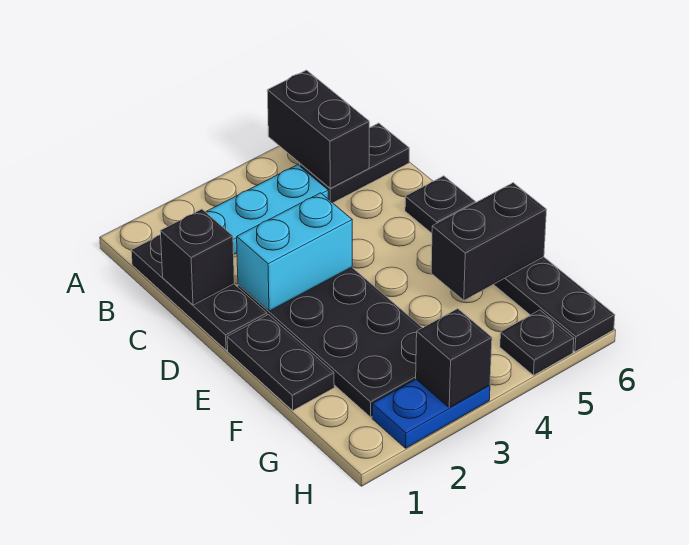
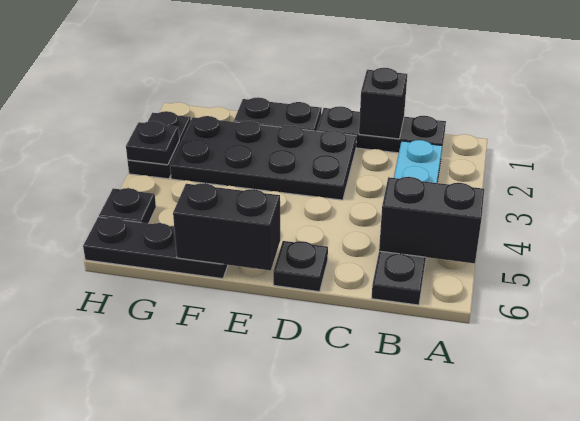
cyan 1x2 brick [237,193,352,311] -> none
black 1x2 brick [431,183,547,300] -> black 1x2 brick turned to [173,183,280,271]
blue 1x2 plate [372,379,490,448] -> black 1x2 plate [127,111,191,179]
black 1x1 brick [416,309,492,408] -> black 1x1 plate [126,121,179,165]

